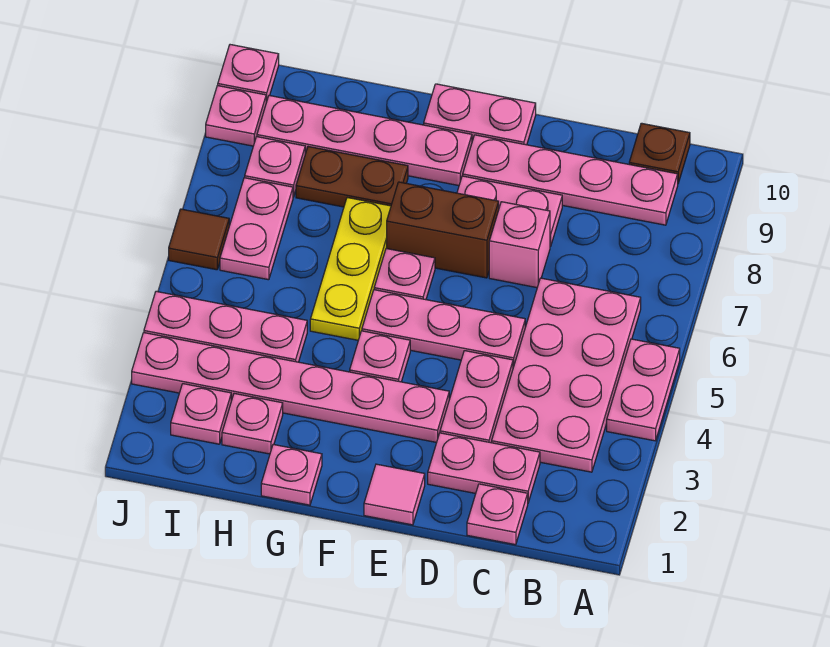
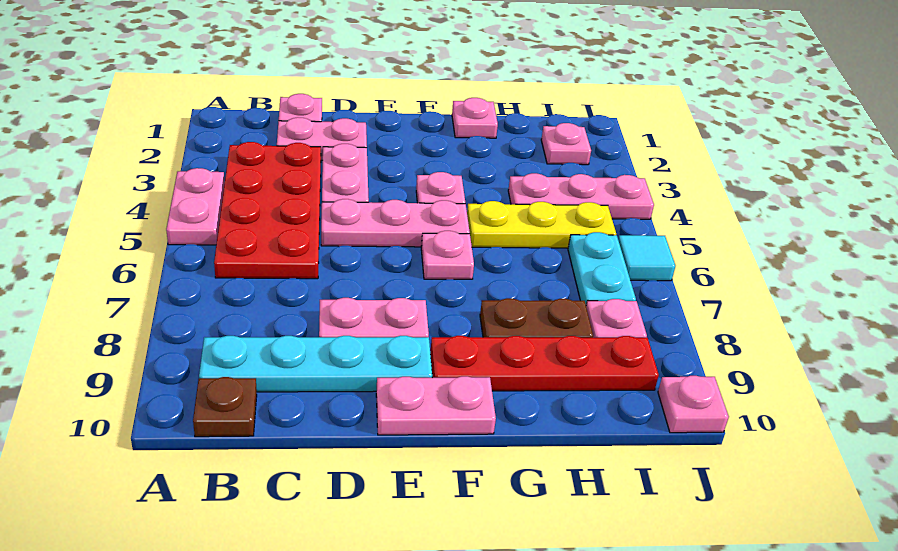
pink 2x4 plate [492,278,641,472] -> red 2x4 plate [214,142,321,279]
pink 1x4 plate [463,135,678,225] -> cyan 1x4 plate [199,336,432,392]
pink 1x1 brick [489,202,550,288] -> none
pink 1x1 tile [364,464,425,525] -> none
pink 1x6 plate [132,333,449,442] -> none
brown 1x2 brick [387,182,499,278] -> none
pink 1x4 plate [257,95,472,186] -> red 1x4 plate [430,336,659,391]
yellow 1x3 plate [310,198,391,340] -> yellow 1x3 plate turned to [467,201,616,248]
pink 1x1 plate [222,394,283,454] -> none
pink 1x2 plate [220,178,293,280] -> cyan 1x2 plate [568,232,636,304]
brown 1x1 tile [169,209,229,270] -> cyan 1x1 tile [618,235,675,281]
pink 1x1 plate [206,86,266,146] -> none

